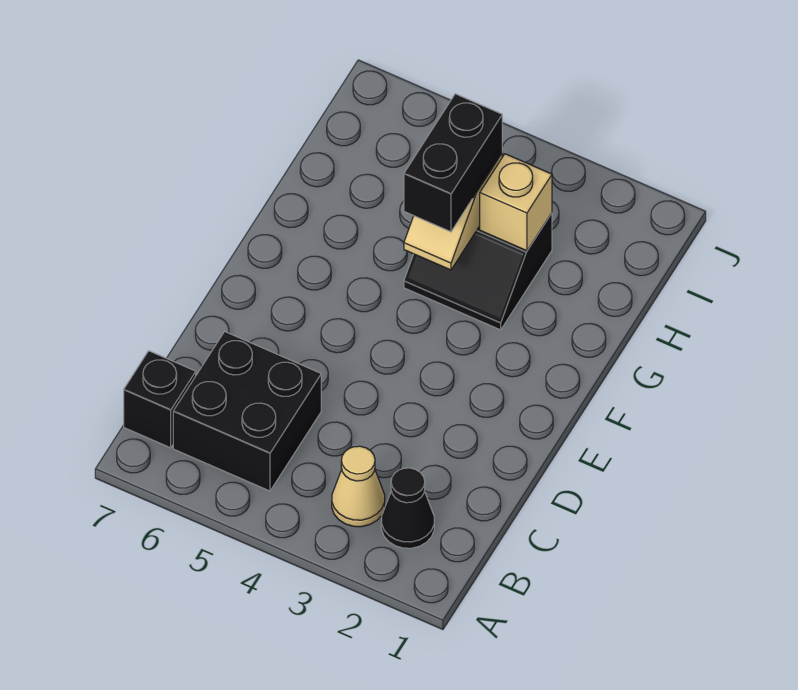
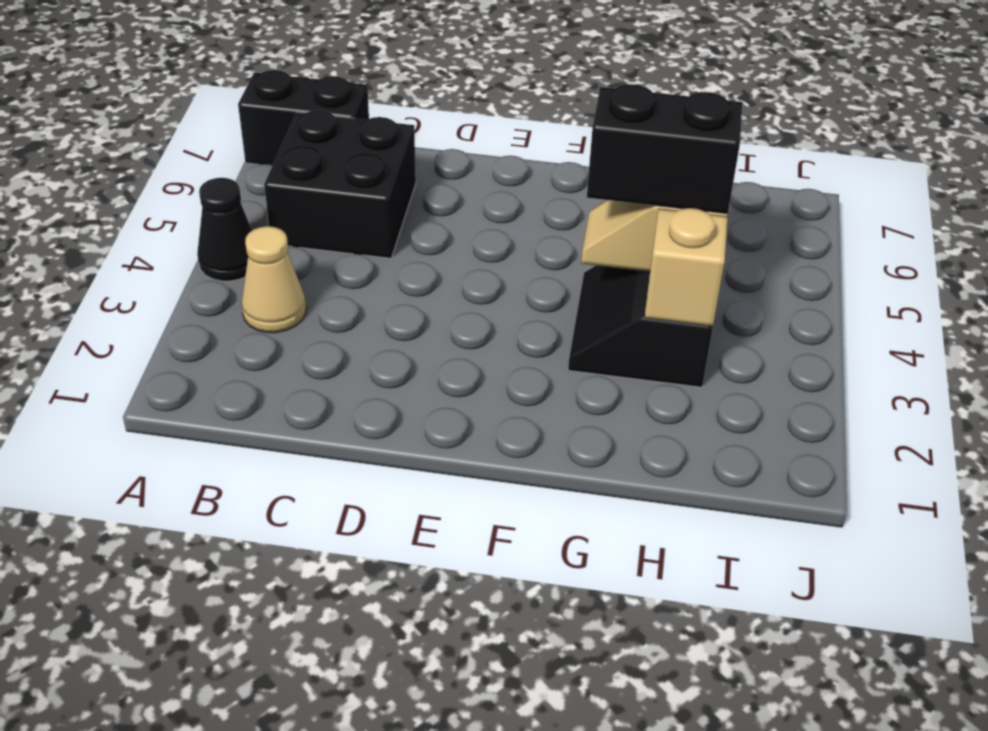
black 1x1 cone [381,468,434,548] -> black 1x1 cone moved to [197,178,252,281]
black 1x1 brick [124,351,196,448] -> black 1x2 brick [238,70,369,165]

